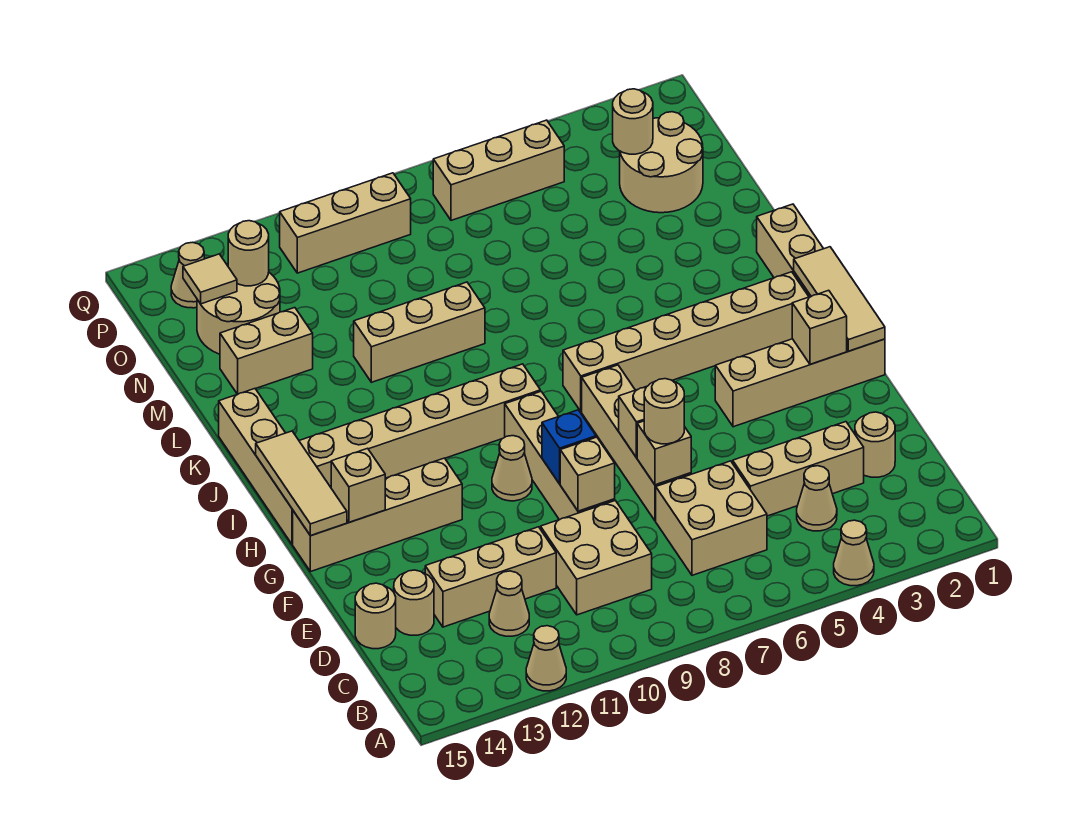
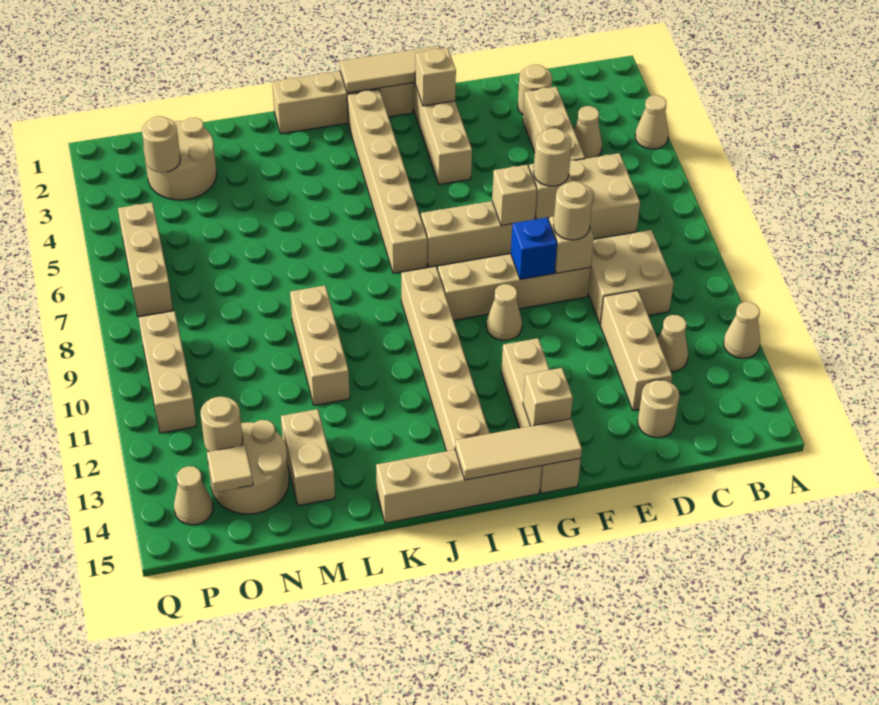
tan 1x1 round brick [355,583,396,649] -> tan 1x1 round brick moved to [553,181,593,240]

